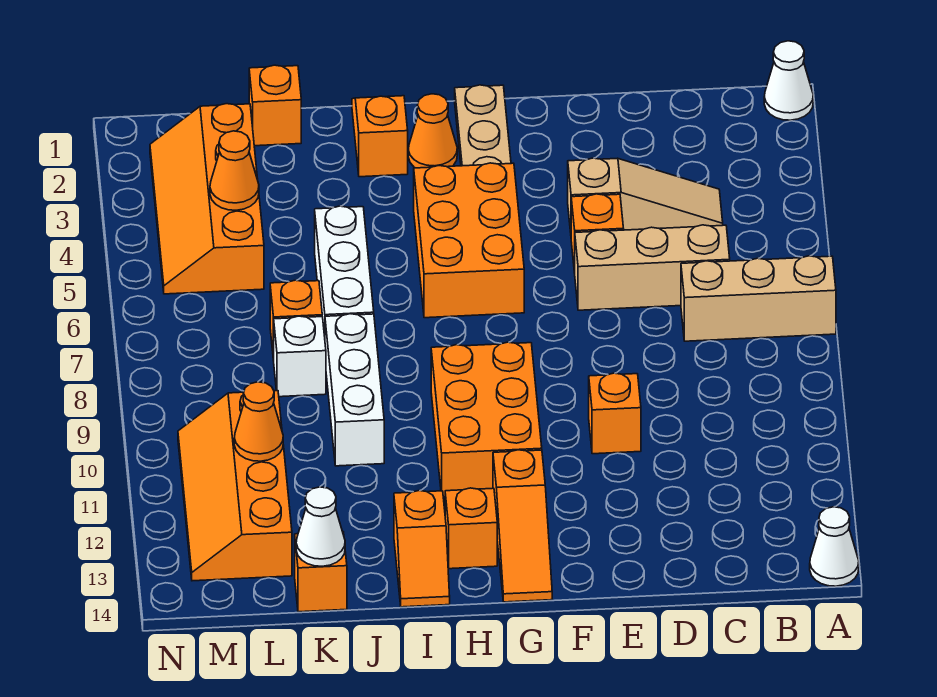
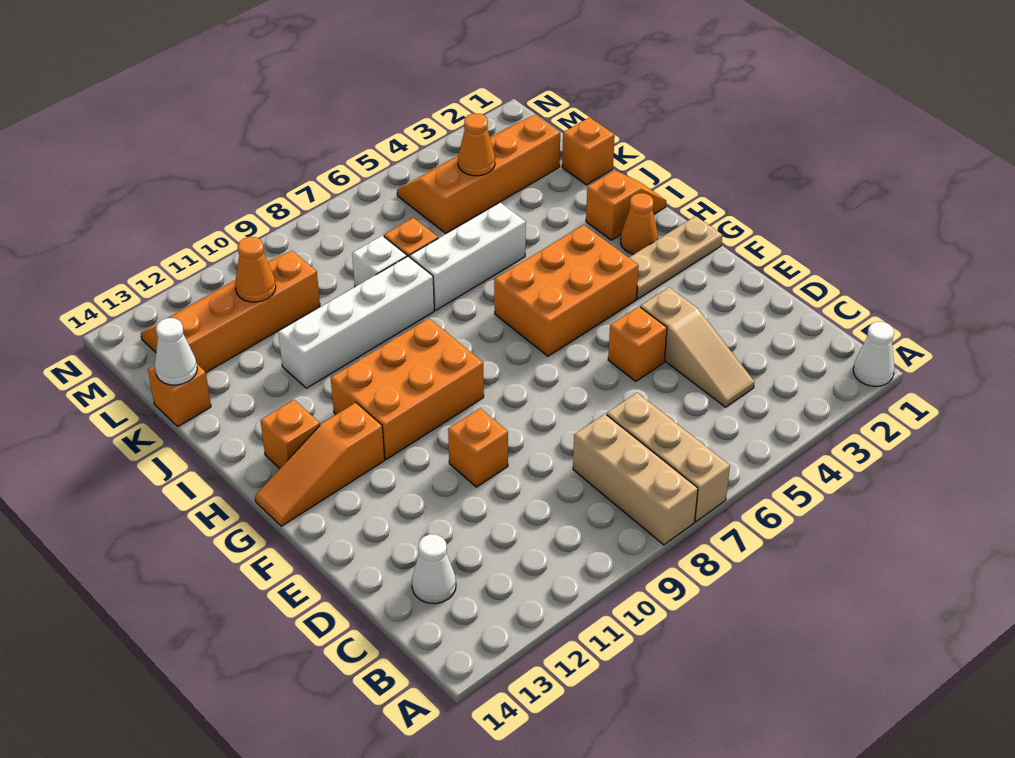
white 1x1 cone [810,507,859,586] -> white 1x1 cone moved to [412,534,456,604]
tan 1x3 brick [575,225,730,310] -> tan 1x3 brick moved to [573,414,698,545]
orange 1x2 slope [394,491,450,607] -> none
white 1x3 brick [325,314,384,466] -> white 1x4 brick [278,256,434,388]

